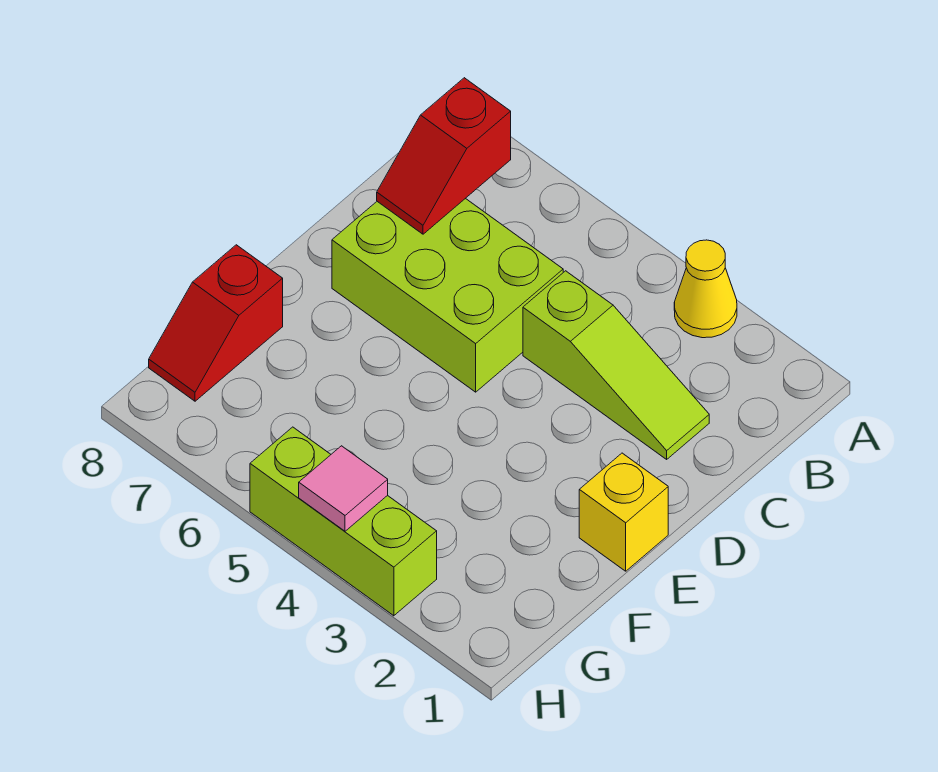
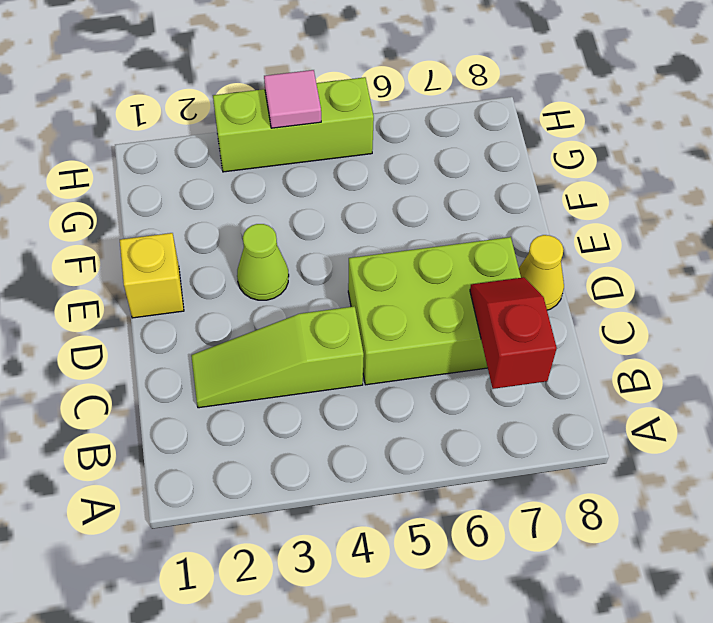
yellow 1x1 cone [674,240,737,338] -> yellow 1x1 cone moved to [519,235,564,310]
none -> lime 1x1 cone [237,224,289,300]
red 1x2 slope [149,245,283,401] -> none

